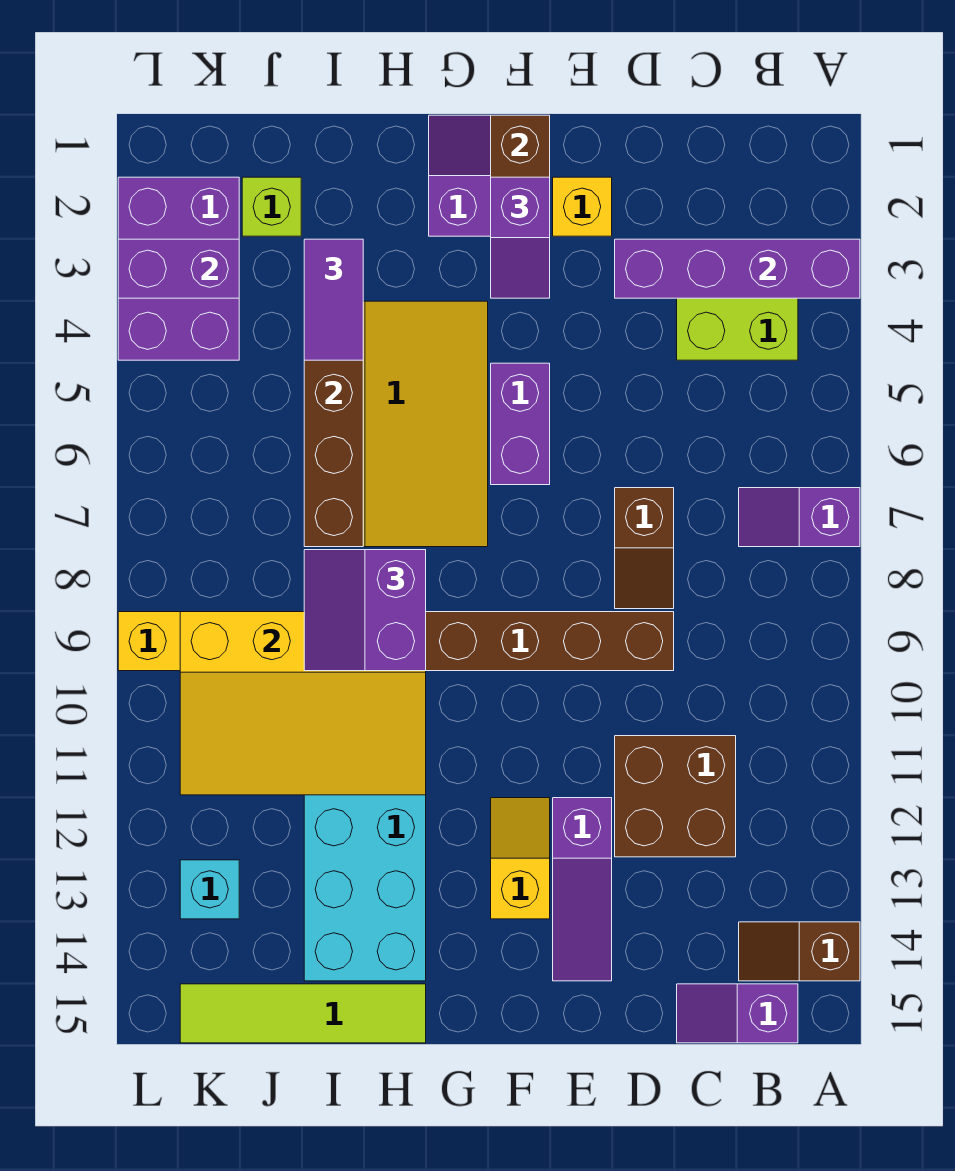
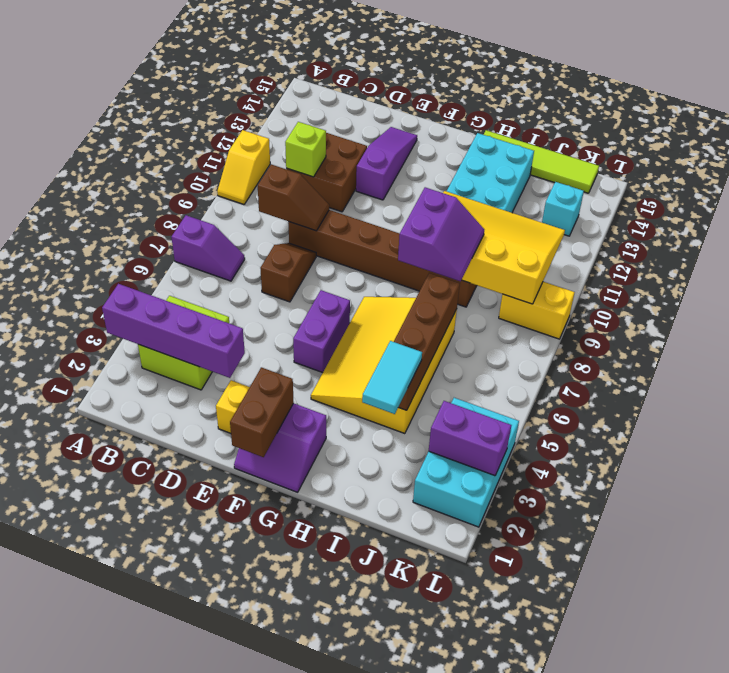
brown 1x2 slope [739,922,860,981] -> brown 1x2 slope moved to [258,164,329,231]
purple 1x2 slope [677,984,798,1043] -> none
purple 1x2 slope [491,177,550,298] -> none
yellow 1x2 slope [491,798,550,919] -> yellow 1x2 slope moved to [217,130,270,204]
purple 1x2 tile [304,239,363,360] -> cyan 1x2 tile [362,341,422,414]
lime 1x1 brick [242,177,301,236] -> lime 1x1 brick moved to [285,122,326,177]
purple 2x3 brick [118,177,239,360] -> cyan 2x3 brick [413,398,519,527]

